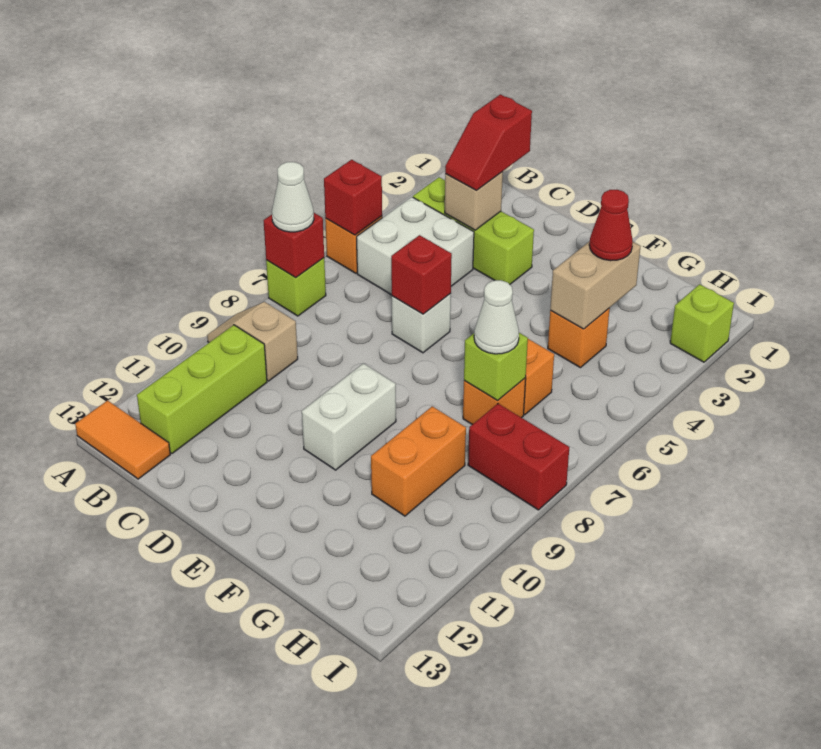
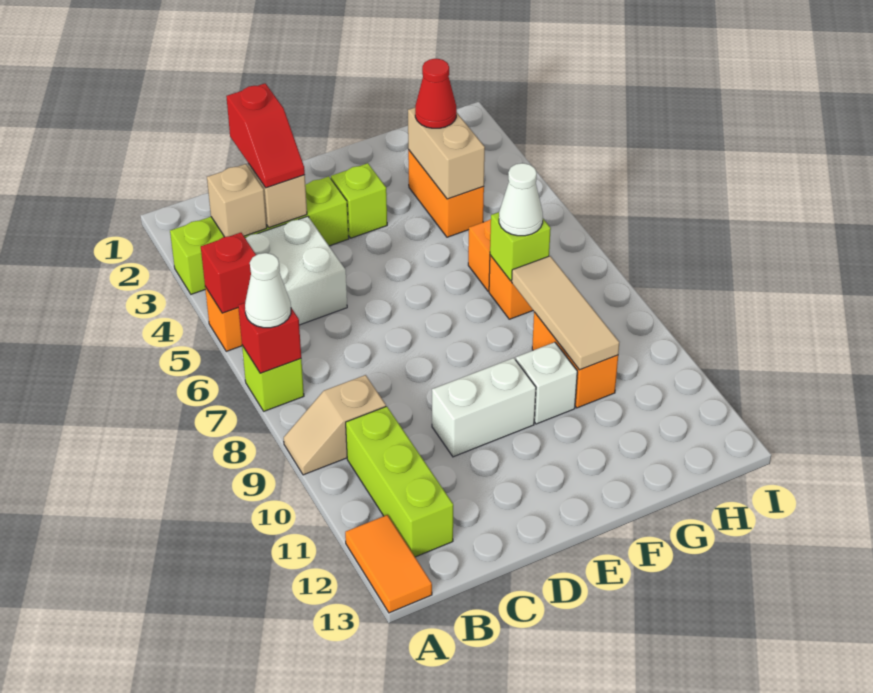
orange 1x2 tile [75,401,170,479] -> orange 1x2 tile turned to [345,515,432,613]
lime 1x3 brick [413,177,534,284] -> lime 1x4 brick [170,177,349,294]
none -> tan 1x1 brick [207,164,267,237]
white 1x1 brick [392,294,451,353] -> white 1x1 brick moved to [516,342,577,424]
red 1x1 brick [391,235,452,314] -> none
white 1x2 brick [302,363,396,470] -> white 1x2 brick turned to [432,358,536,457]
orange 1x1 brick [548,308,610,368] -> orange 1x2 brick [408,150,484,237]
none -> tan 1x3 tile [512,256,619,370]
red 1x2 brick [468,404,569,510] -> none
lime 1x1 brick [670,284,734,362] -> lime 1x1 brick moved to [331,163,387,238]

